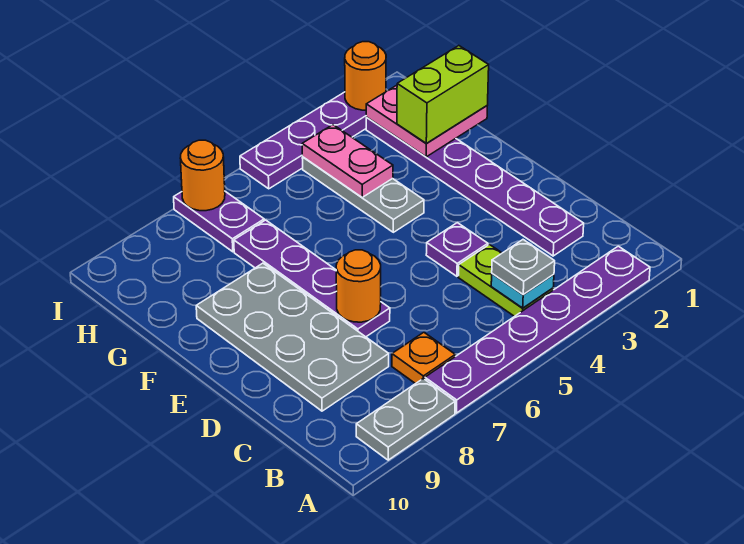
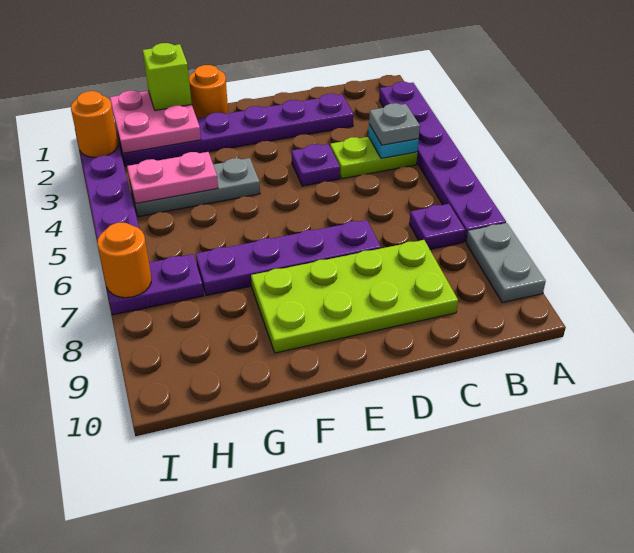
orange 1x1 plate [392,332,455,384] -> purple 1x1 plate [409,204,465,249]
grey 2x4 plate [196,263,389,411] -> lime 2x4 plate [251,240,458,353]
orange 1x1 round brick [336,250,381,322] -> orange 1x1 round brick moved to [189,65,228,118]
lime 1x2 brick [397,46,489,143] -> lime 1x1 brick [143,43,192,111]

